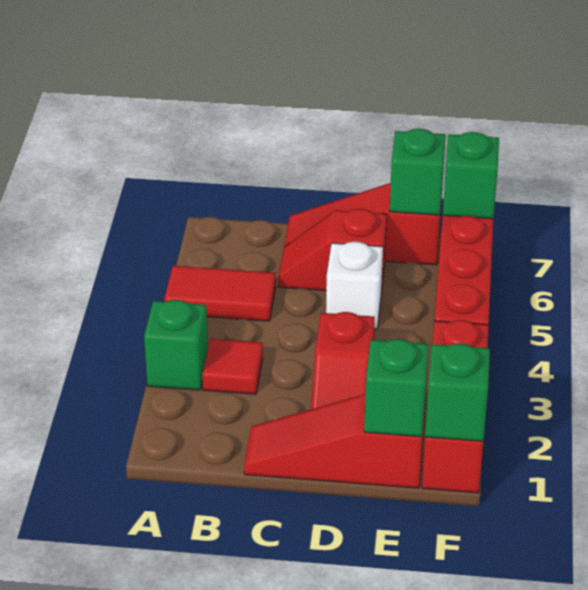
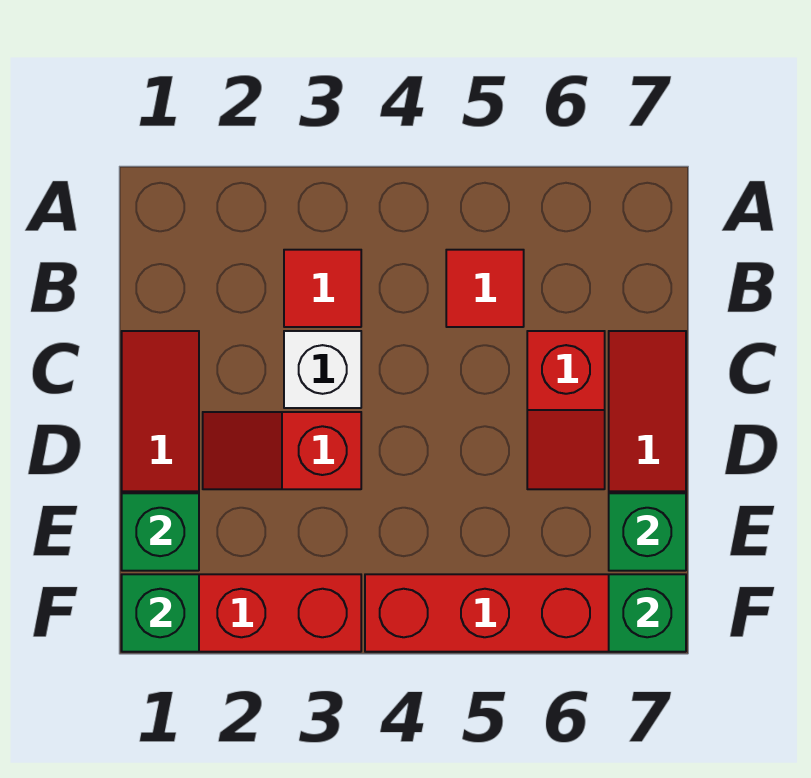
green 1x1 brick [144,300,208,390] -> none
red 1x2 tile [165,266,276,321] -> red 1x1 tile [446,250,524,327]
red 1x2 slope [278,209,387,292] -> red 1x2 slope turned to [527,331,605,489]
white 1x1 brick [326,242,383,329] -> white 1x1 brick moved to [284,331,361,408]

